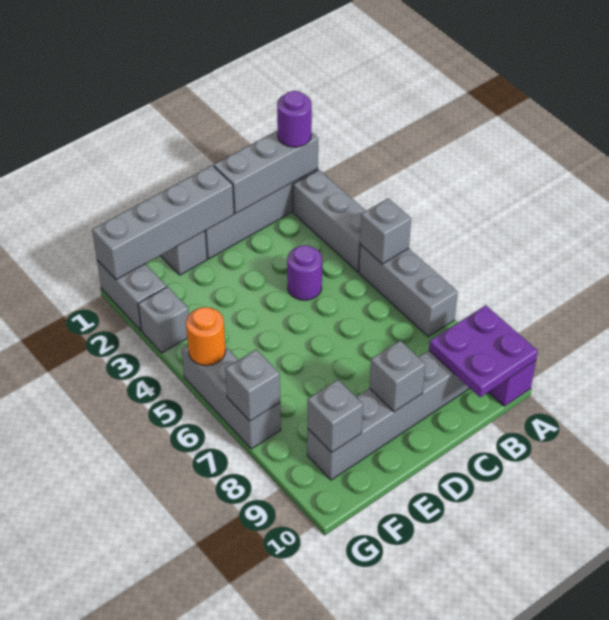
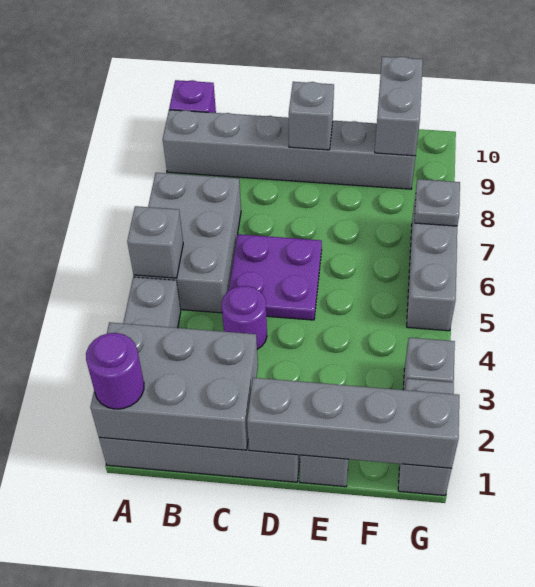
grey 1x3 brick [214,131,318,213] -> grey 2x3 brick [90,322,258,450]
grey 1x3 brick [359,245,458,336] -> grey 2x3 brick [134,173,241,313]
purple 2x2 plate [429,305,538,397] -> purple 2x2 plate moved to [229,234,322,320]
grey 1x1 brick [308,380,363,452] -> grey 1x2 brick [375,57,423,156]
orange 1x1 round brick [186,307,226,366] -> none
grey 1x1 brick [225,350,280,421] -> grey 1x1 plate [414,179,460,226]

